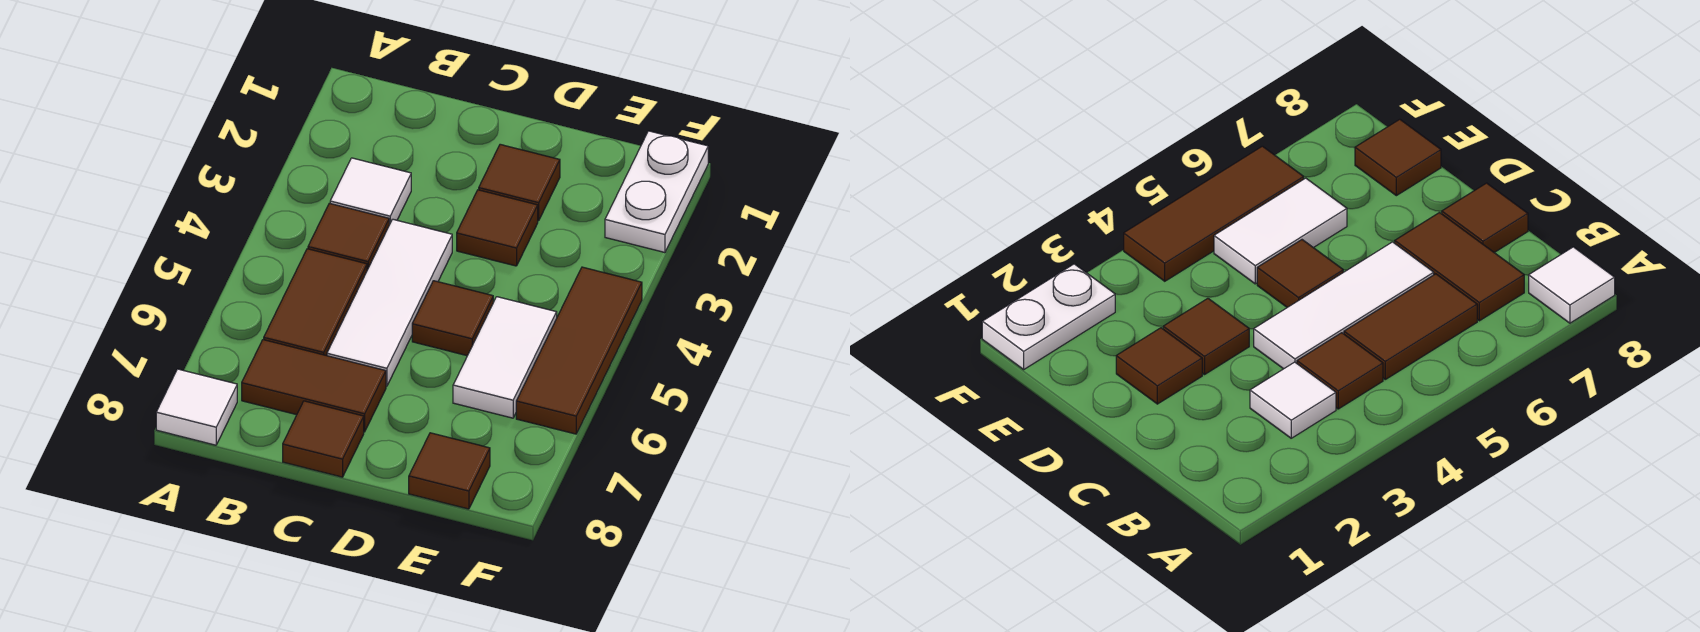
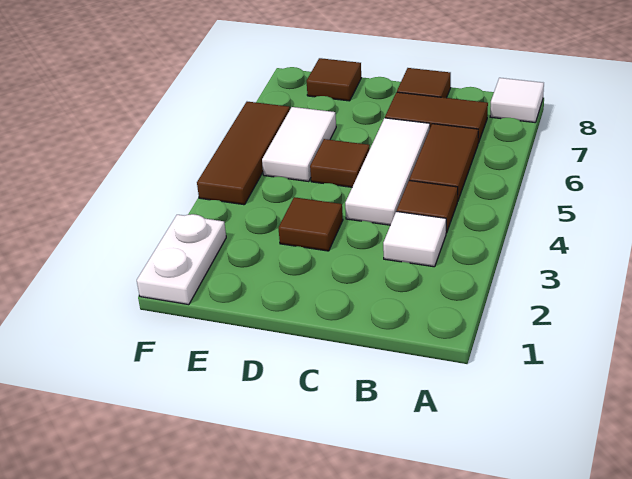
brown 1x1 tile [479,144,560,221] -> none

